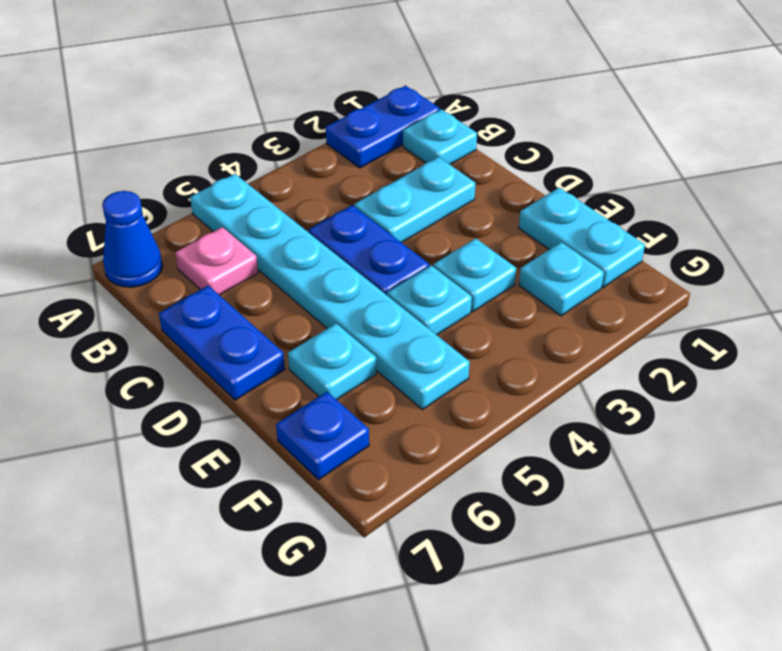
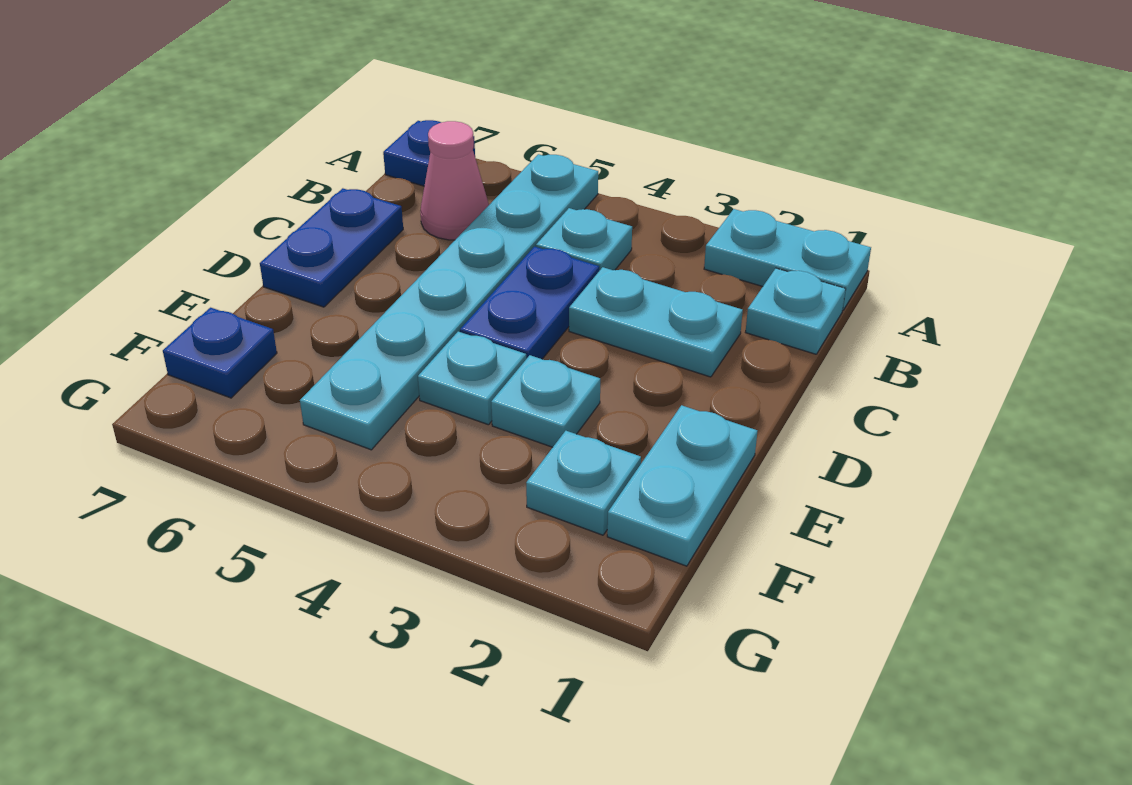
blue 1x2 plate [326,86,440,168] -> cyan 1x2 plate [704,209,871,310]
blue 1x1 cone [102,191,163,287] -> blue 1x1 plate [383,120,475,186]
pink 1x1 plate [175,227,258,295] -> pink 1x1 cone [420,121,489,240]
cyan 1x1 plate [288,323,376,400] -> cyan 1x1 plate moved to [536,208,632,271]

